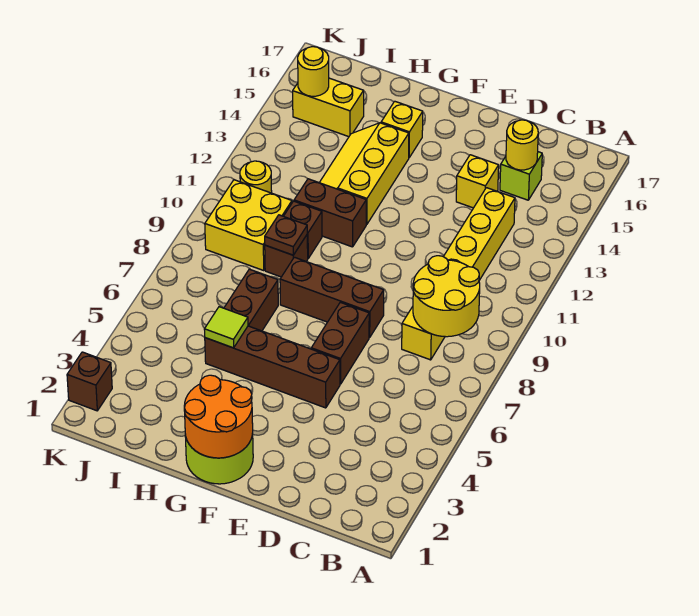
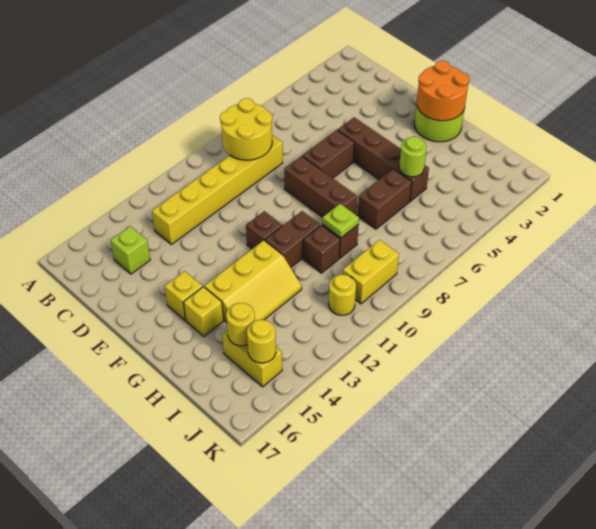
yellow 1x1 round brick [506,120,538,170] -> yellow 1x1 round brick moved to [226,303,255,346]
yellow 1x1 brick [456,155,499,208] -> yellow 1x1 brick moved to [165,271,203,320]
brown 1x2 brick [294,179,366,247] -> brown 1x2 brick turned to [265,211,320,268]
lime 1x1 tile [204,307,248,348] -> lime 1x1 round brick [399,137,427,177]
brown 1x1 plate [265,215,307,255] -> lime 1x1 plate [322,204,359,238]
yellow 2x2 brick [205,180,292,270] -> yellow 1x2 brick [343,240,399,304]
brown 1x1 brick [67,352,112,411] -> brown 1x1 brick moved to [246,211,282,249]

